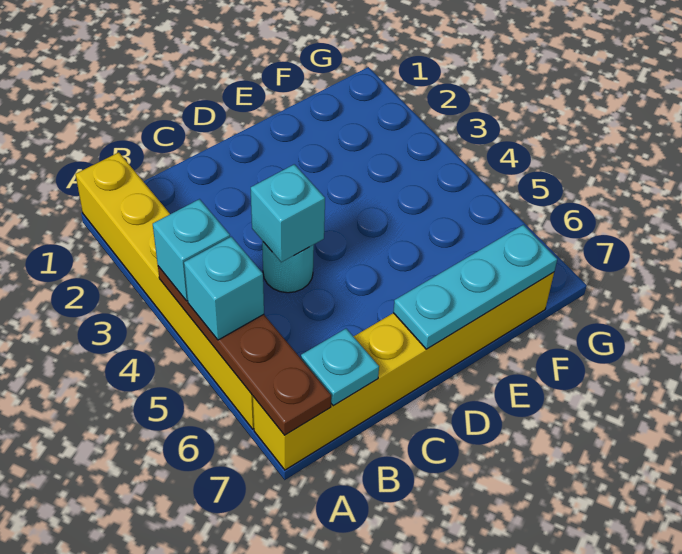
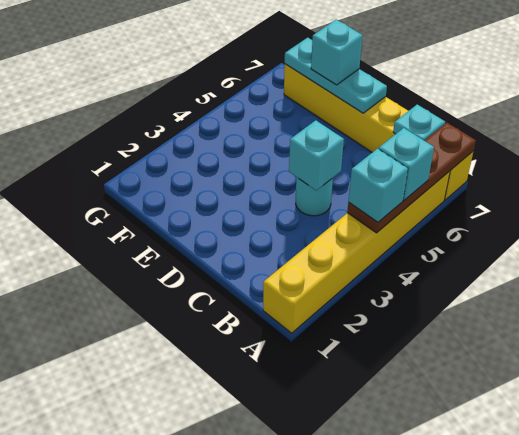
none -> cyan 1x1 brick [311,20,363,85]

